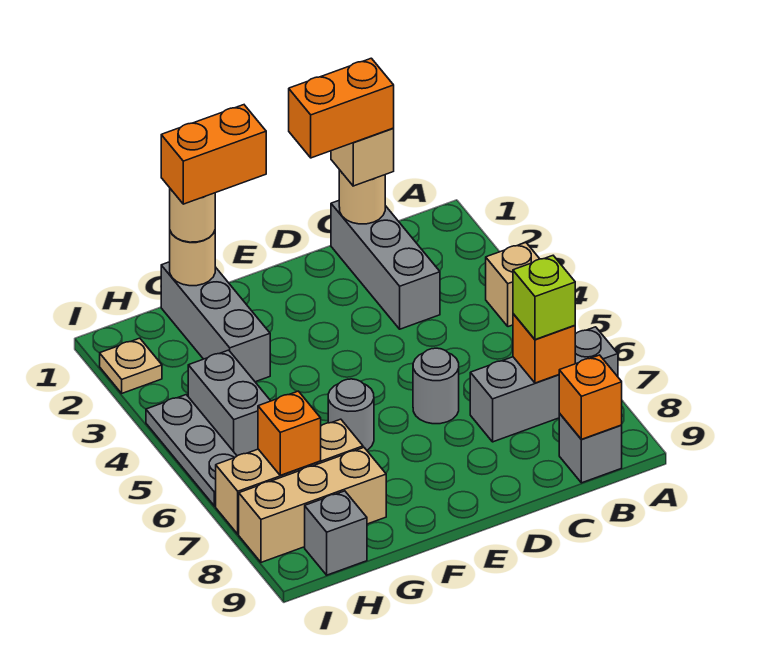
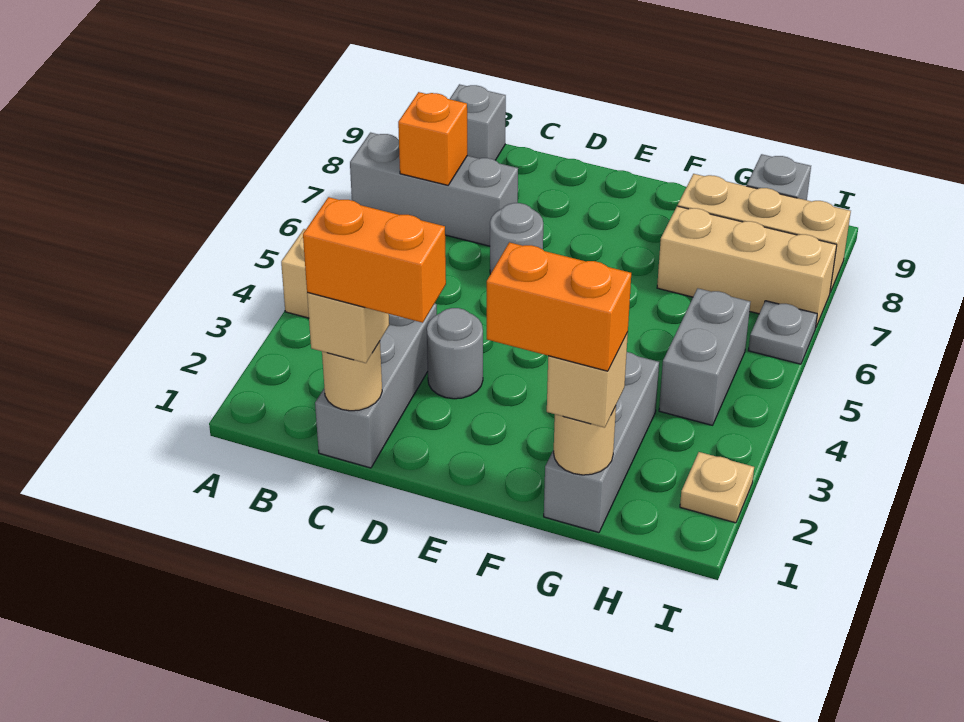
lime 1x1 brick [513,256,575,340] -> none
orange 1x1 brick [559,355,622,439] -> none
grey 1x1 round brick [328,379,374,450] -> grey 1x1 round brick moved to [427,308,483,399]
tan 1x1 round brick [170,189,215,242] -> tan 1x1 brick [547,332,628,428]
orange 1x1 brick [258,391,321,475] -> none
grey 1x3 plate [146,395,237,506] -> grey 1x1 plate [748,301,817,364]

